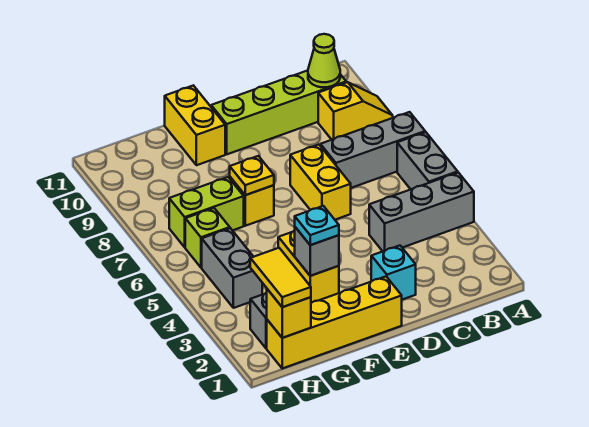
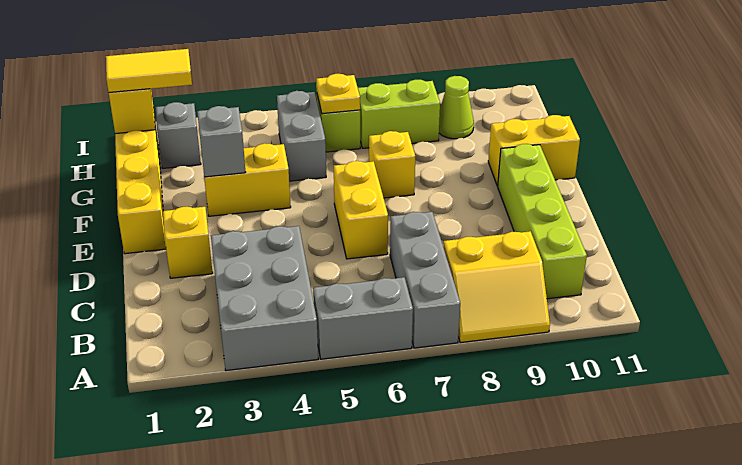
grey 1x3 brick [369,172,474,251] -> grey 2x3 brick [211,226,318,371]
yellow 1x2 slope [318,82,393,140] -> yellow 2x2 slope [443,231,550,343]
lime 1x1 cone [308,34,340,87] -> lime 1x1 cone moved to [439,76,474,139]
cyan 1x1 brick [371,246,416,300] -> yellow 1x1 brick [163,207,213,278]
yellow 1x2 brick [290,145,351,220] -> yellow 1x2 brick turned to [334,161,388,259]
cyan 1x1 plate [295,206,339,245] -> none
yellow 1x1 plate [230,156,274,195] -> yellow 1x1 plate moved to [316,74,360,114]
lime 1x2 brick [169,177,244,247] -> lime 1x2 brick turned to [358,80,440,148]
grey 1x2 brick [202,228,262,308] -> grey 1x2 brick turned to [277,91,326,181]

